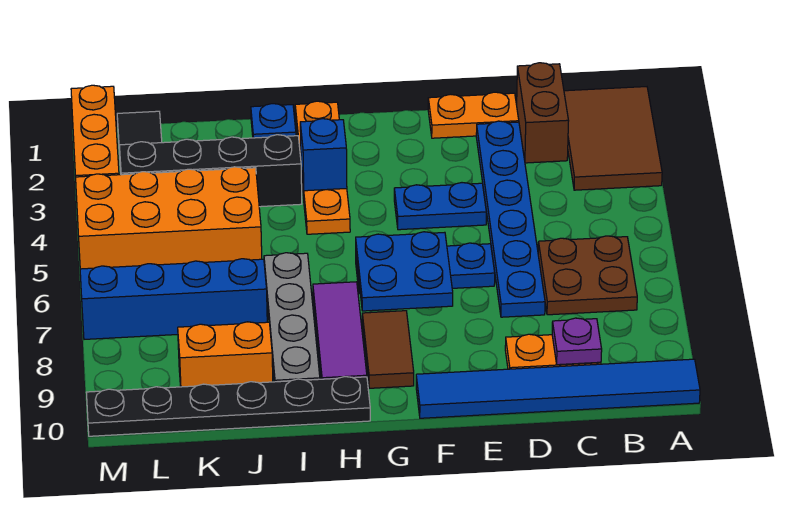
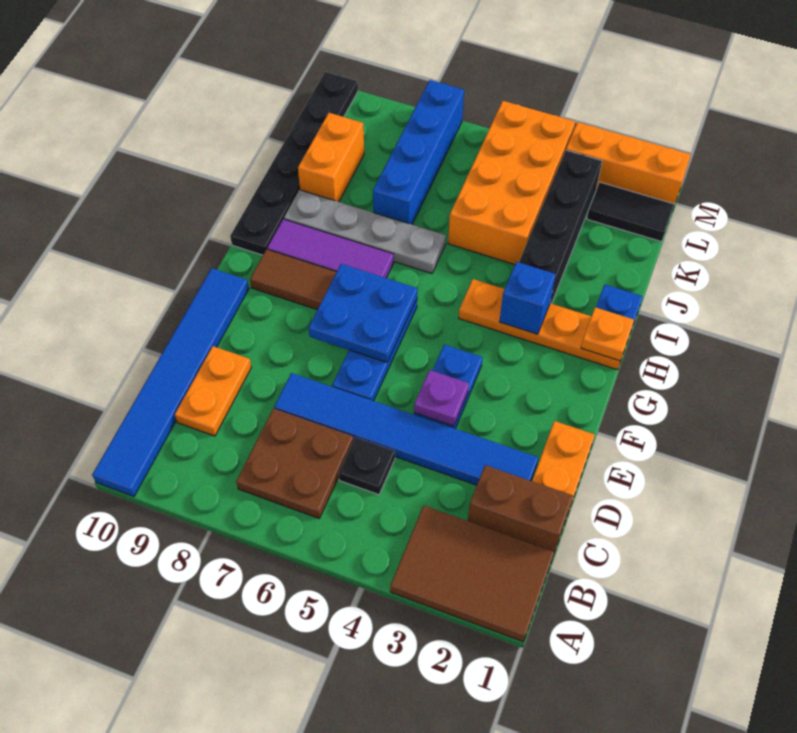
none -> black 1x1 plate [339,437,395,495]
purple 1x1 plate [552,318,602,365] -> purple 1x1 plate moved to [414,370,469,426]
blue 1x6 plate [476,121,545,317] -> blue 1x6 tile [274,373,538,485]
none -> orange 1x1 plate [581,307,634,361]

